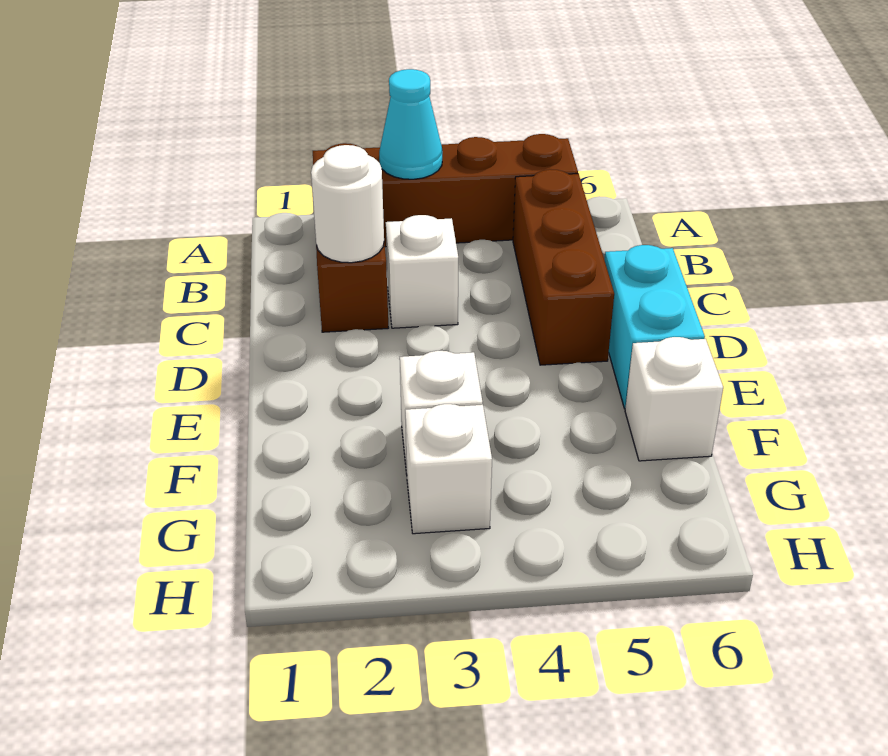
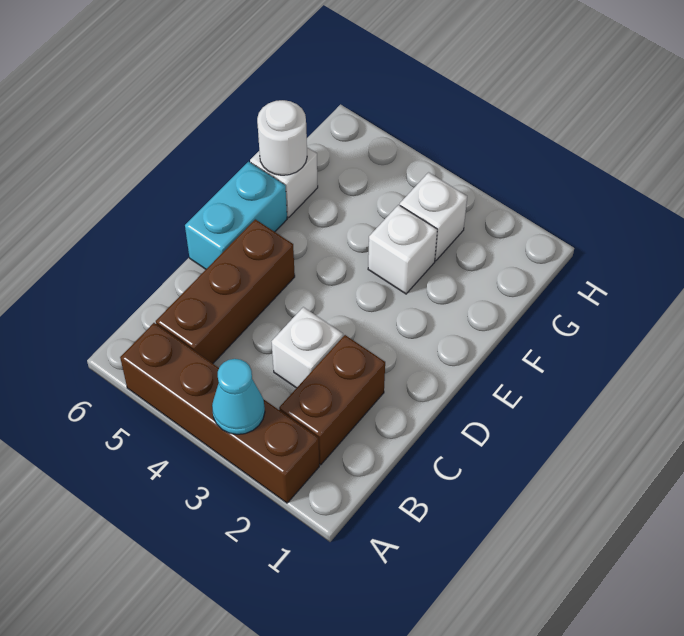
white 1x1 round brick [311,145,384,263] -> white 1x1 round brick moved to [257,100,307,175]

